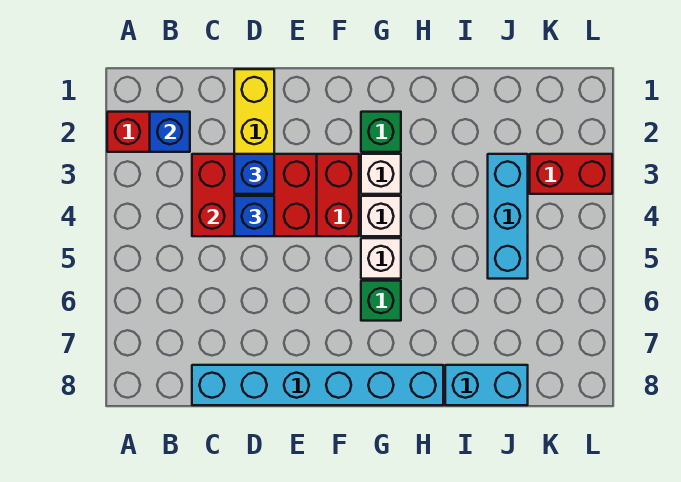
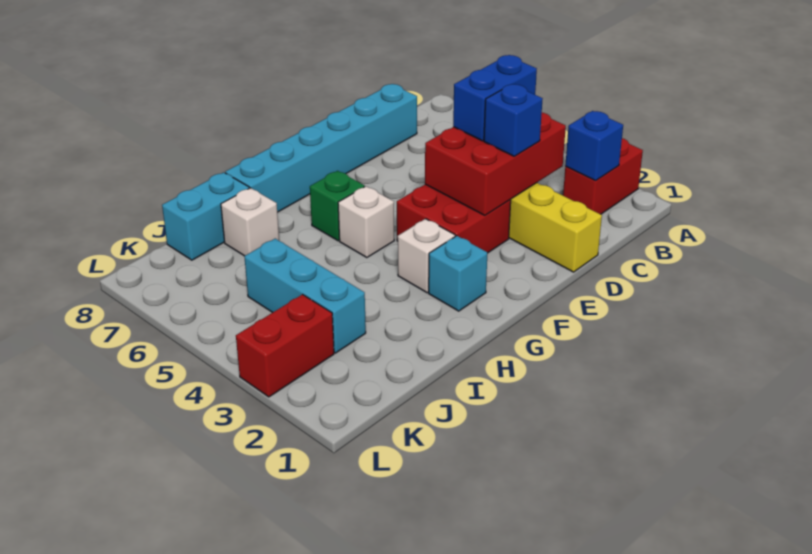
blue 1x1 brick [234,196,274,236] -> blue 1x2 brick [453,55,537,141]
green 1x1 brick [361,112,401,152] -> cyan 1x1 brick [429,236,487,311]
white 1x1 brick [361,196,401,236] -> white 1x1 brick moved to [221,188,279,256]

